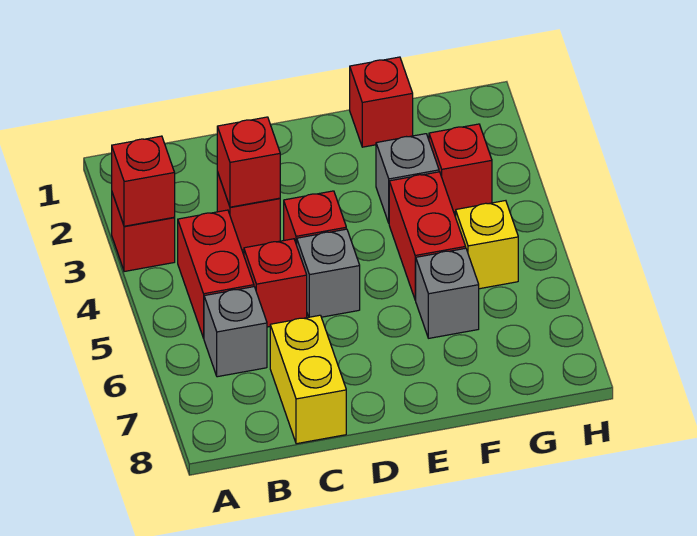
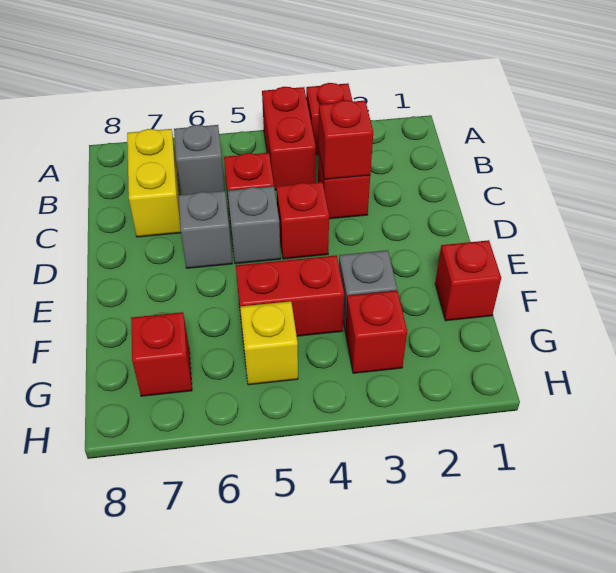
red 1x1 brick [112,136,175,226] -> red 1x1 brick moved to [131,312,192,396]
red 1x2 brick [178,210,254,338] -> red 1x2 brick turned to [262,87,316,190]
yellow 1x2 brick [270,315,346,444] -> yellow 1x2 brick turned to [127,129,181,237]
grey 1x1 brick [416,248,479,338] -> grey 1x1 brick moved to [178,191,232,268]

